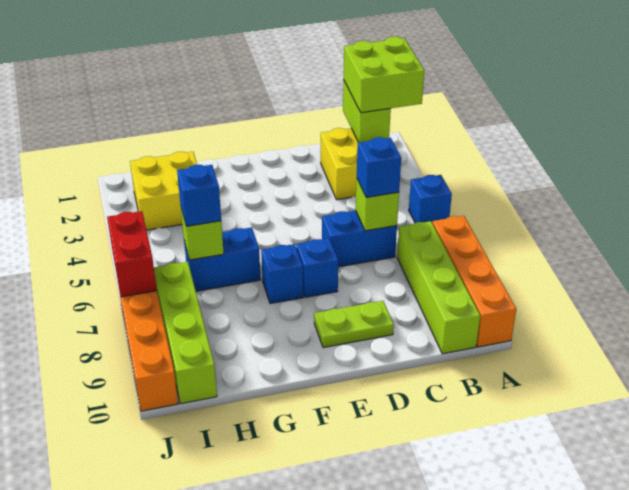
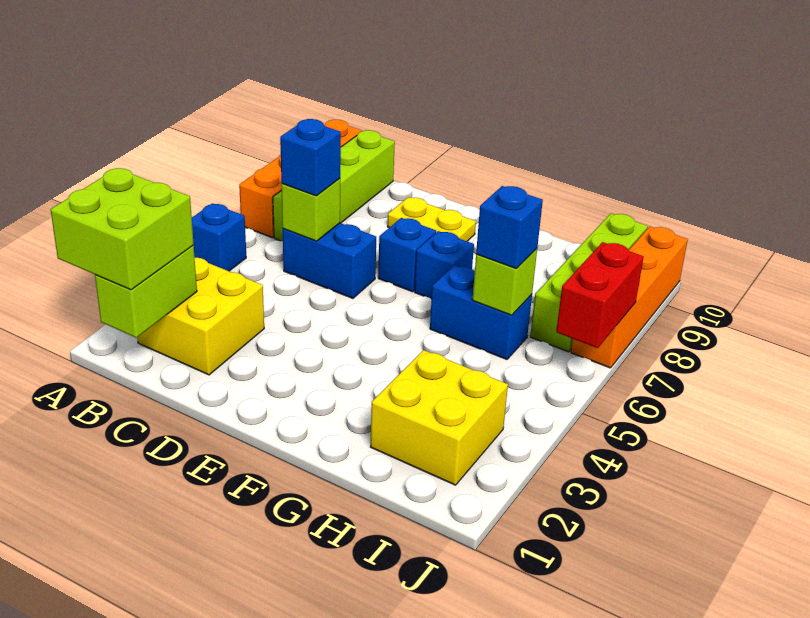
lime 1x2 plate [314,301,394,348] -> yellow 1x2 plate [388,197,476,241]

